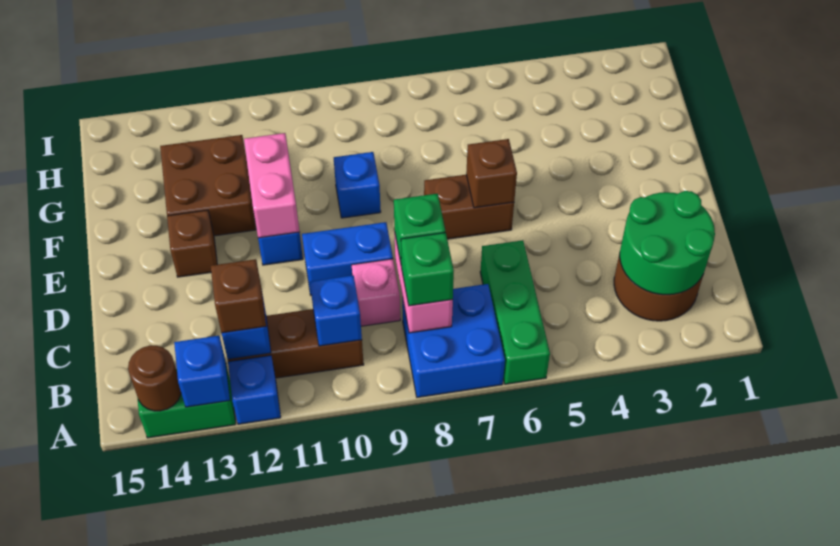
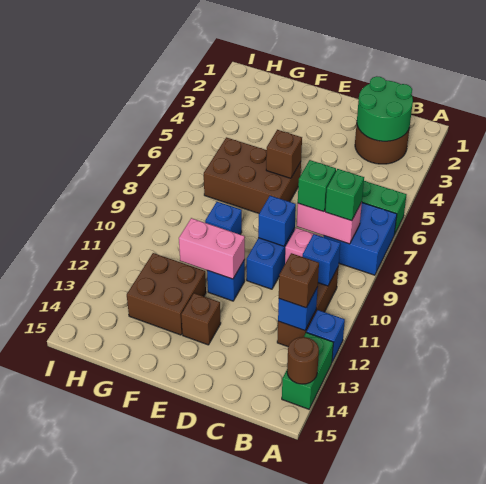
blue 1x1 brick [174,336,230,407] -> blue 1x1 brick moved to [258,196,296,246]
brown 1x2 brick [424,175,514,239] -> brown 2x3 brick [204,137,301,213]

